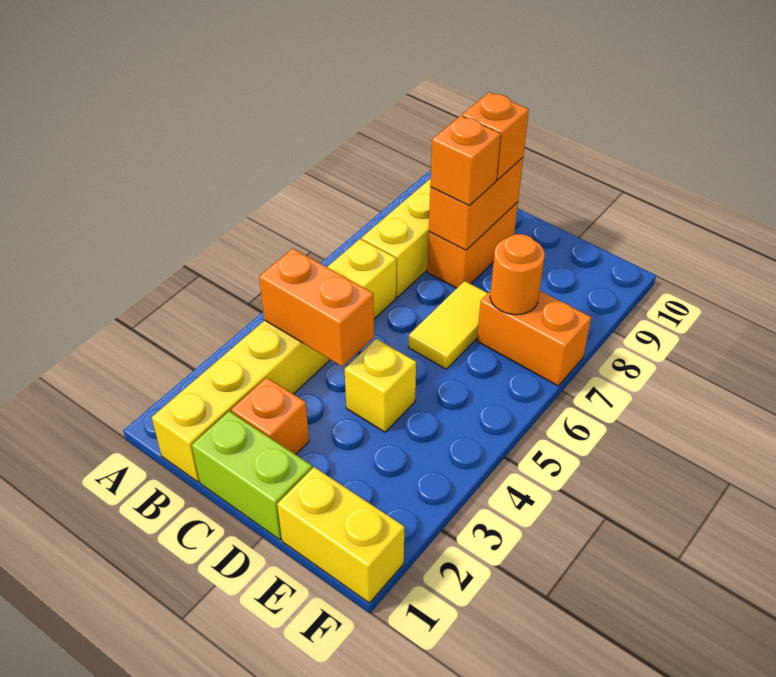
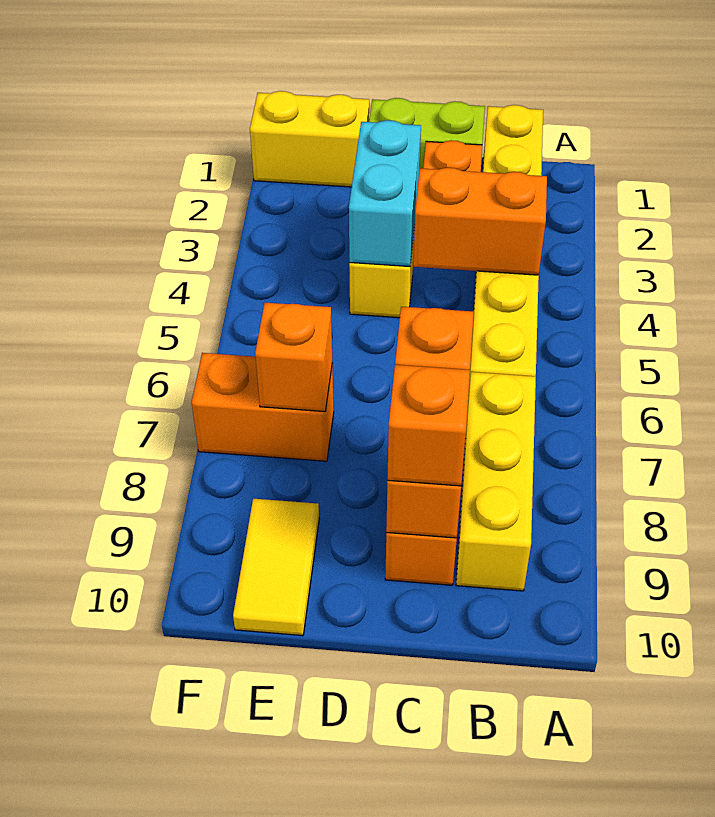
none -> cyan 1x2 brick [349,120,421,267]
yellow 1x2 tile [409,281,488,369] -> yellow 1x2 tile moved to [233,499,319,636]
orange 1x1 round brick [490,234,545,315] -> orange 1x1 brick [255,303,332,412]

